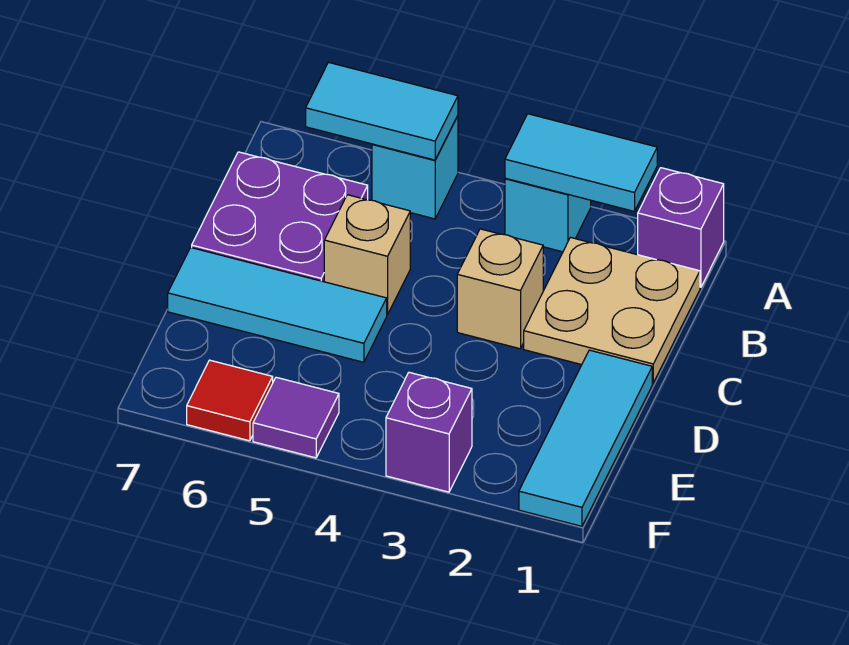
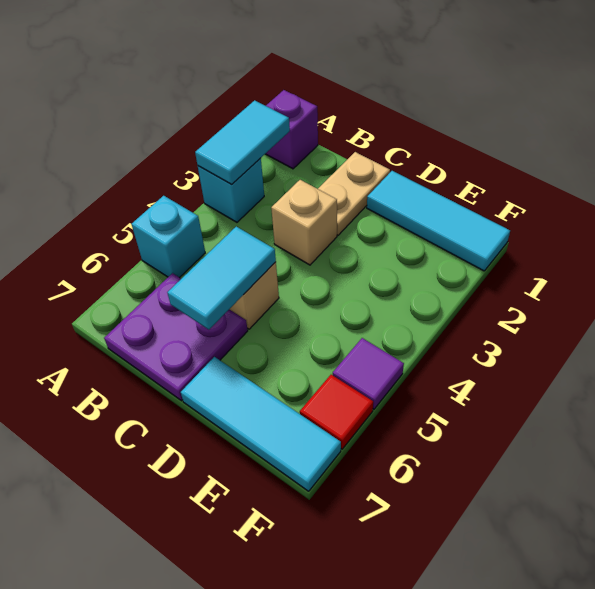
cyan 1x2 tile [306,62,458,160] -> cyan 1x2 tile moved to [167,226,276,330]
tan 2x2 plate [524,237,700,383] -> tan 1x2 plate [318,152,390,235]
cyan 1x3 tile [168,248,387,362] -> cyan 1x3 tile turned to [181,357,341,491]
purple 1x1 brick [386,372,472,492] -> none

